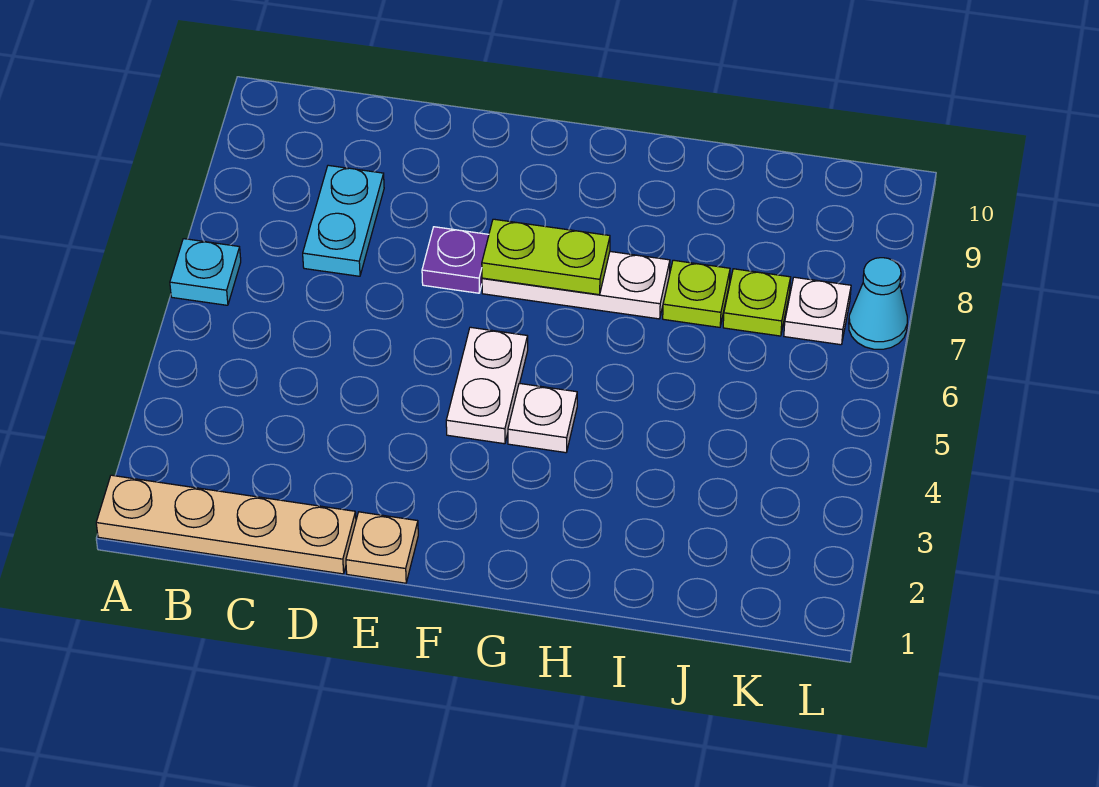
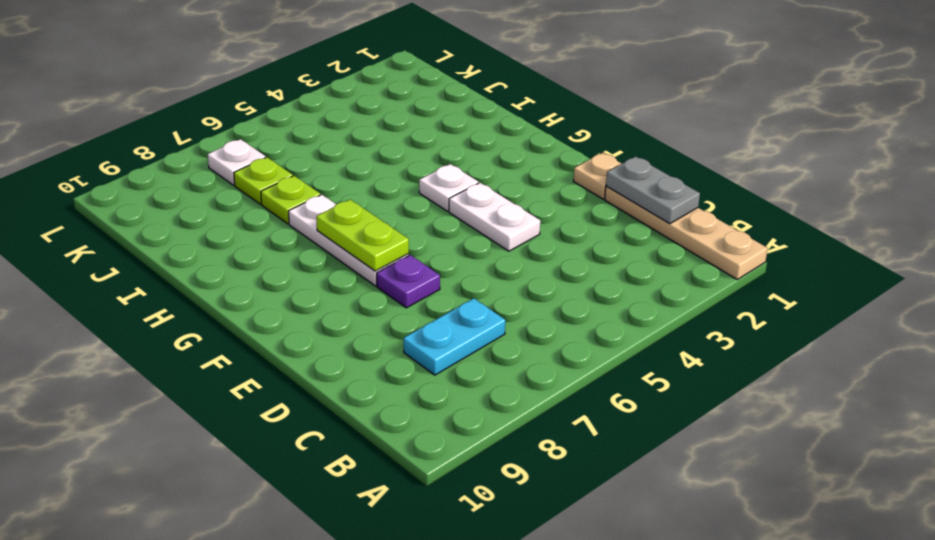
cyan 1x1 plate [170,239,241,305] -> none
none -> grey 1x2 plate [606,156,700,224]
white 1x2 plate [446,327,528,444] -> white 1x2 plate turned to [449,183,540,251]
cyan 1x1 cone [849,258,907,349] -> none

